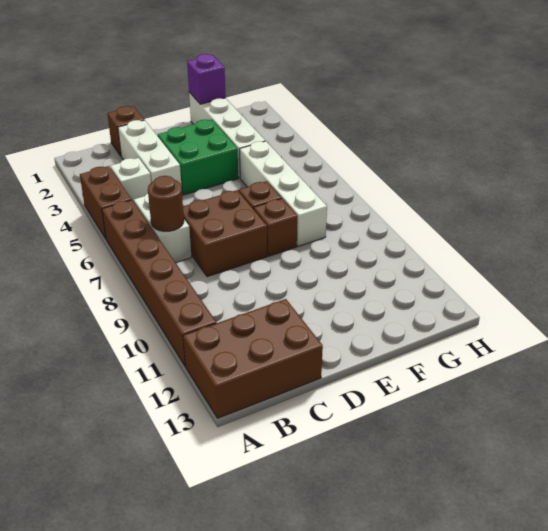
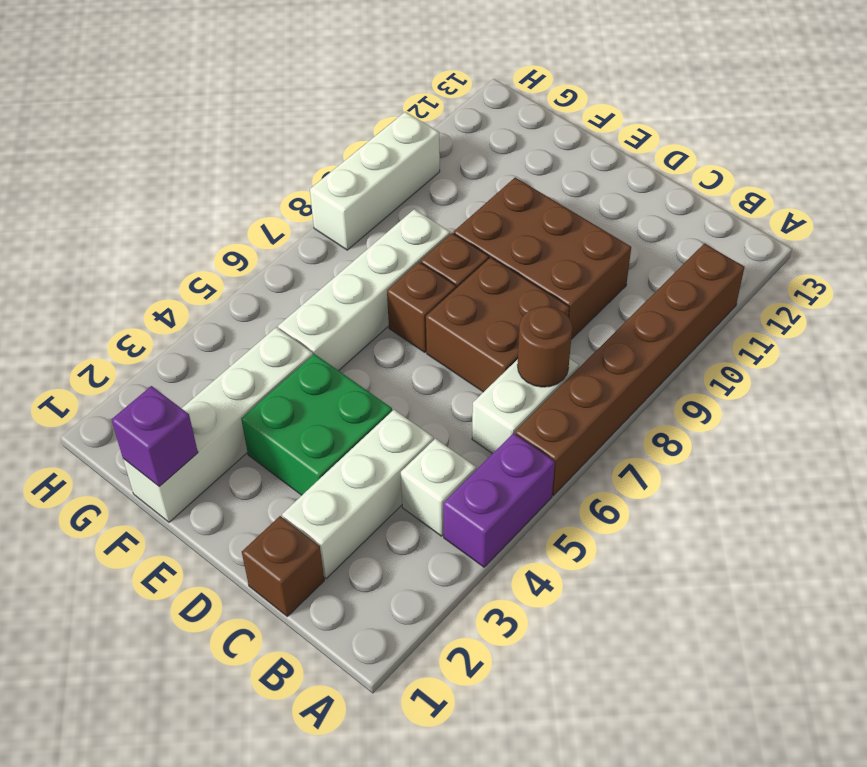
brown 1x2 brick [80,166,132,239] -> purple 1x2 brick [443,433,555,567]
brown 2x3 brick [183,299,323,418] -> brown 2x3 brick moved to [454,178,631,339]
none -> white 1x3 brick [310,112,440,250]

